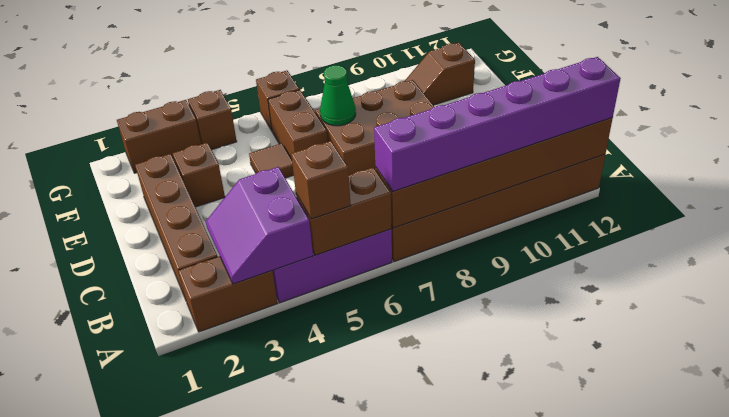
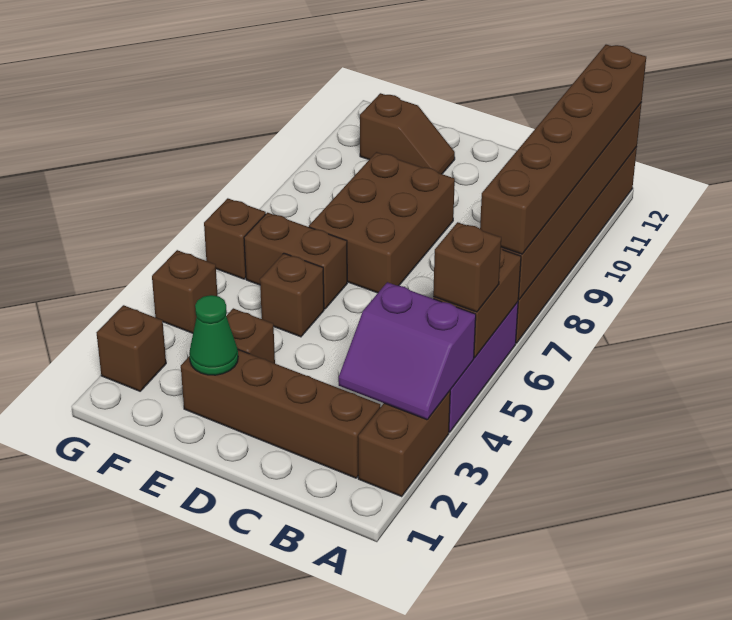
purple 1x6 brick [374,57,621,191] -> brown 1x6 brick [480,45,646,254]
brown 1x1 tile [249,143,294,178] -> brown 1x1 brick [260,253,324,337]
green 1x1 cone [320,65,356,126] -> green 1x1 cone moved to [189,295,238,375]
brown 1x2 slope [405,43,475,105] -> brown 1x2 slope turned to [360,93,455,174]
brown 1x2 brick [117,100,201,173] -> brown 1x1 brick [97,305,166,391]

